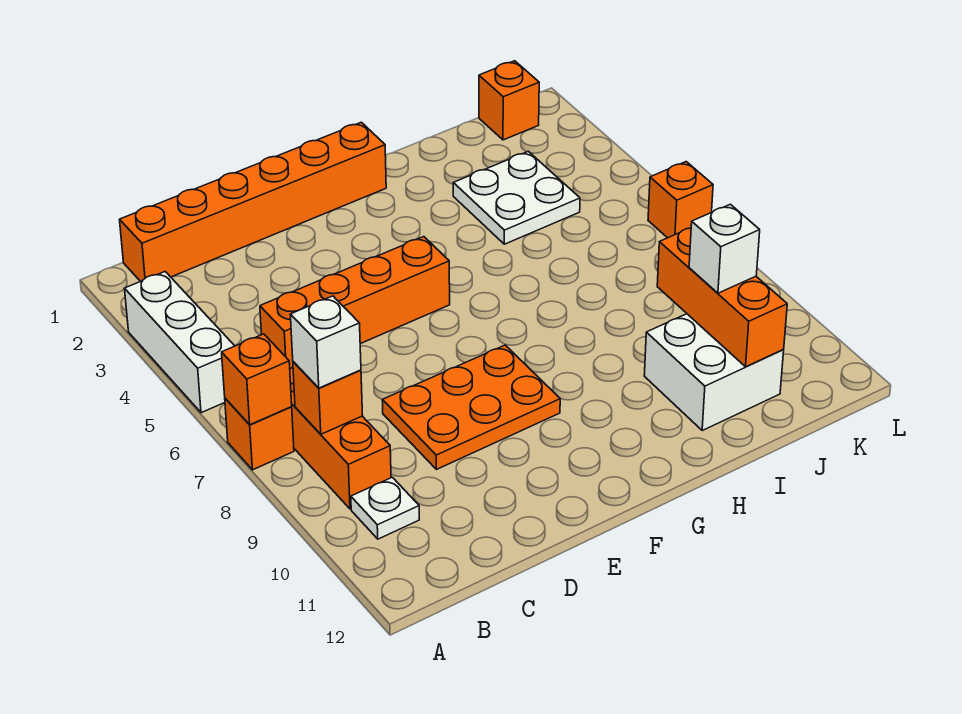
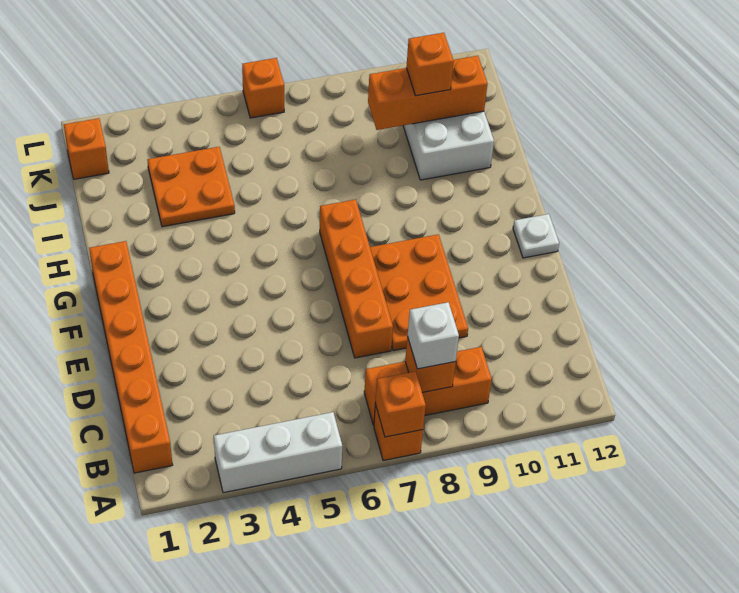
white 1x1 plate [351,477,419,539] -> white 1x1 plate moved to [513,214,559,258]
orange 1x4 brick [260,237,450,369] -> orange 1x4 brick moved to [320,199,393,358]
white 2x2 plate [453,151,580,244] -> orange 2x2 plate [147,147,235,227]
white 1x1 brick [689,204,760,293] -> orange 1x1 brick [406,33,454,96]

